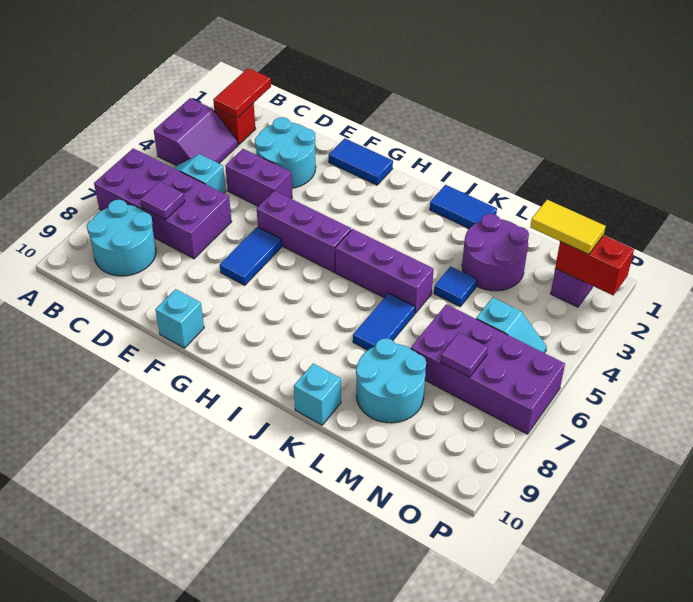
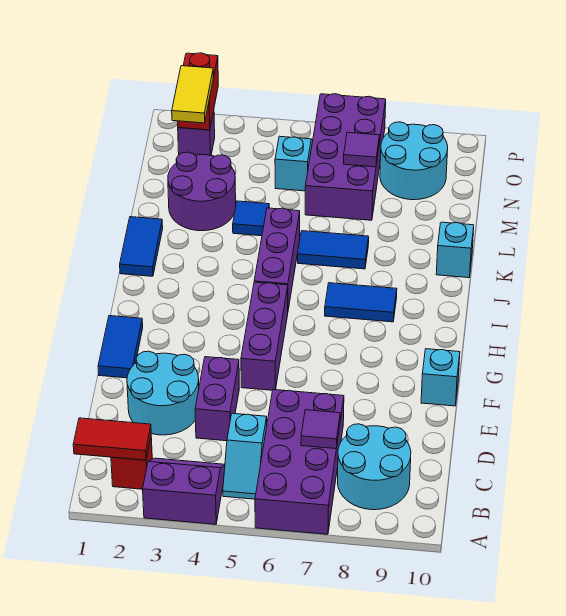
blue 1x2 tile [220,227,282,285] -> blue 1x2 tile moved to [325,283,397,322]
cyan 2x2 round brick [356,338,426,423] -> cyan 2x2 round brick moved to [380,122,448,200]

